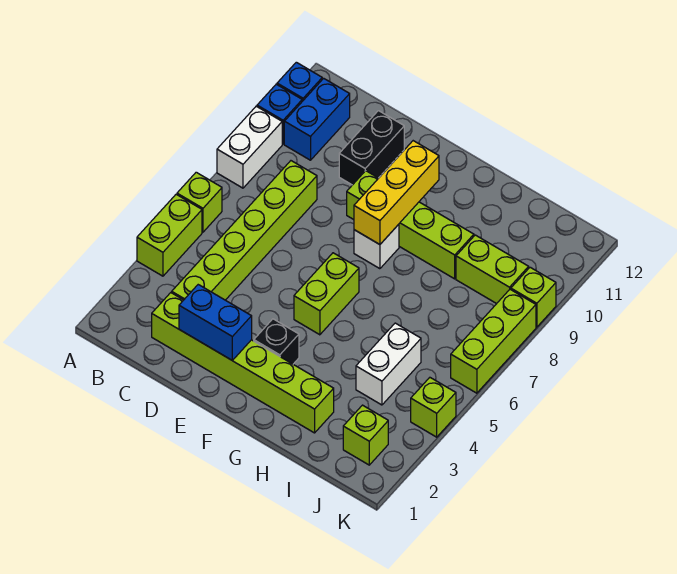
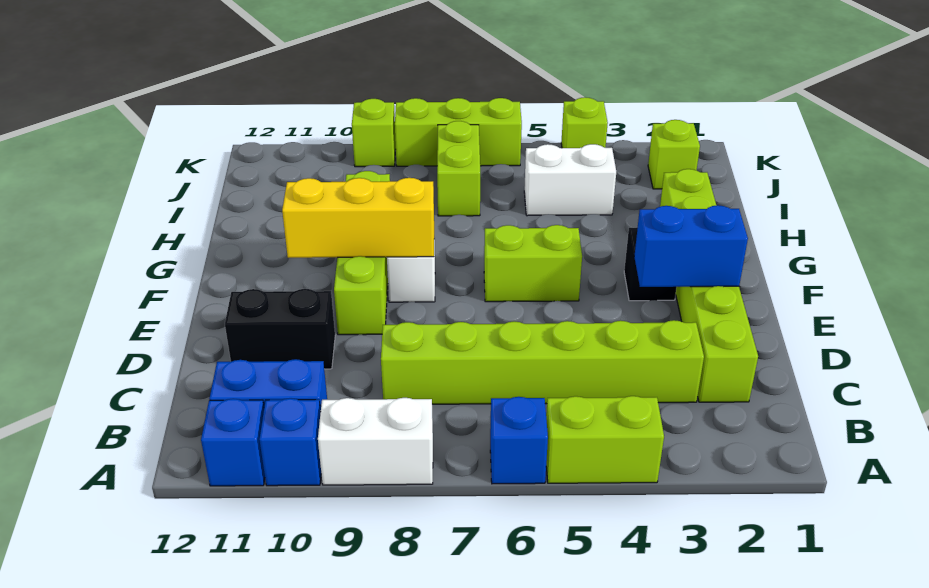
lime 1x1 brick [177,172,222,232] -> blue 1x1 brick [490,397,548,484]
blue 1x2 brick [179,285,252,360] -> blue 1x2 brick turned to [634,205,748,287]
lime 1x2 brick [456,235,529,304] -> lime 1x2 brick moved to [437,121,480,216]

